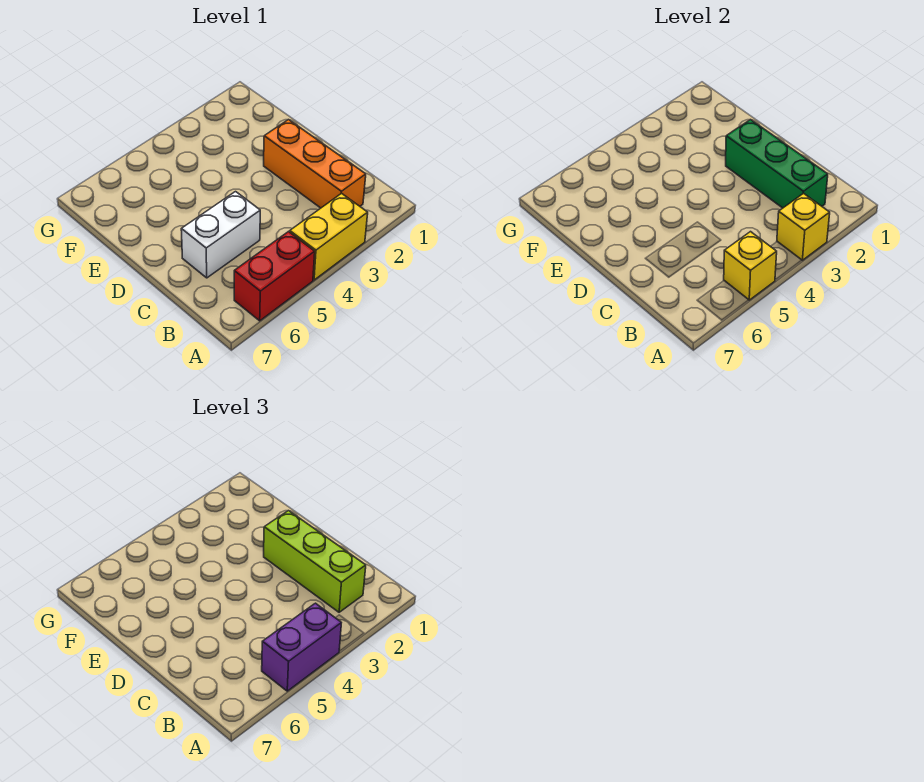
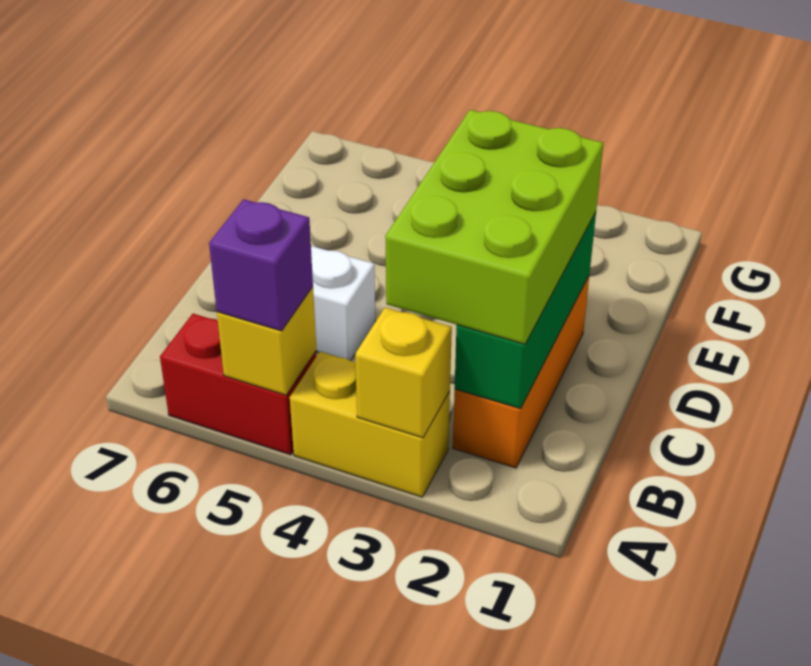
purple 1x2 brick [262,603,341,691] -> purple 1x1 brick [209,199,313,331]
lime 1x3 brick [264,511,366,612] -> lime 2x3 brick [385,110,603,344]

